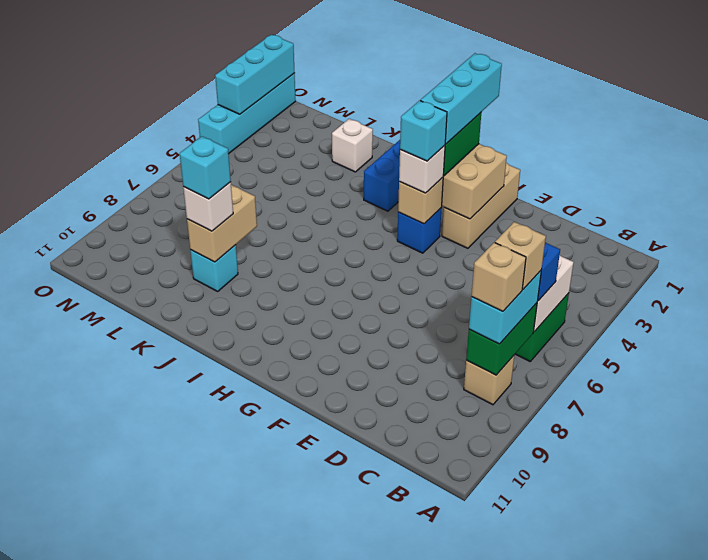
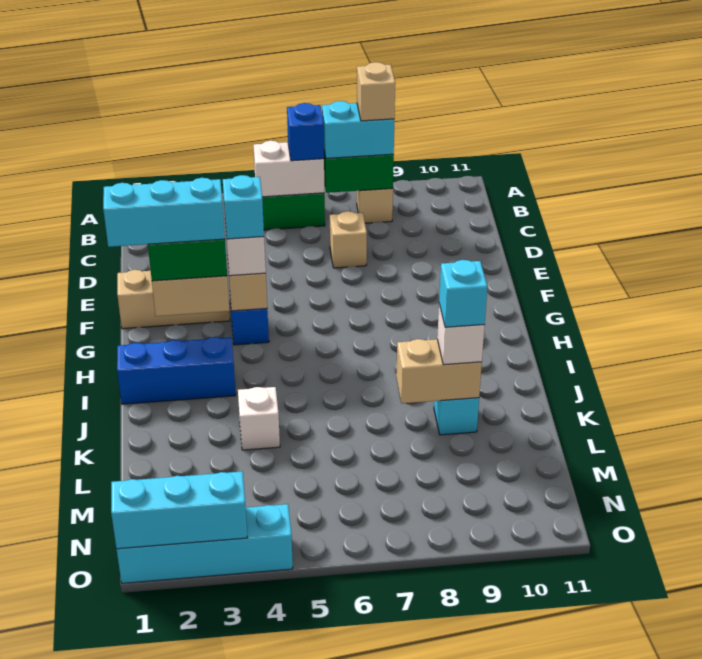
tan 1x1 brick [495,222,546,289] -> tan 1x1 brick moved to [330,211,367,268]
white 1x1 brick [332,119,373,172] -> white 1x1 brick moved to [238,387,280,450]

